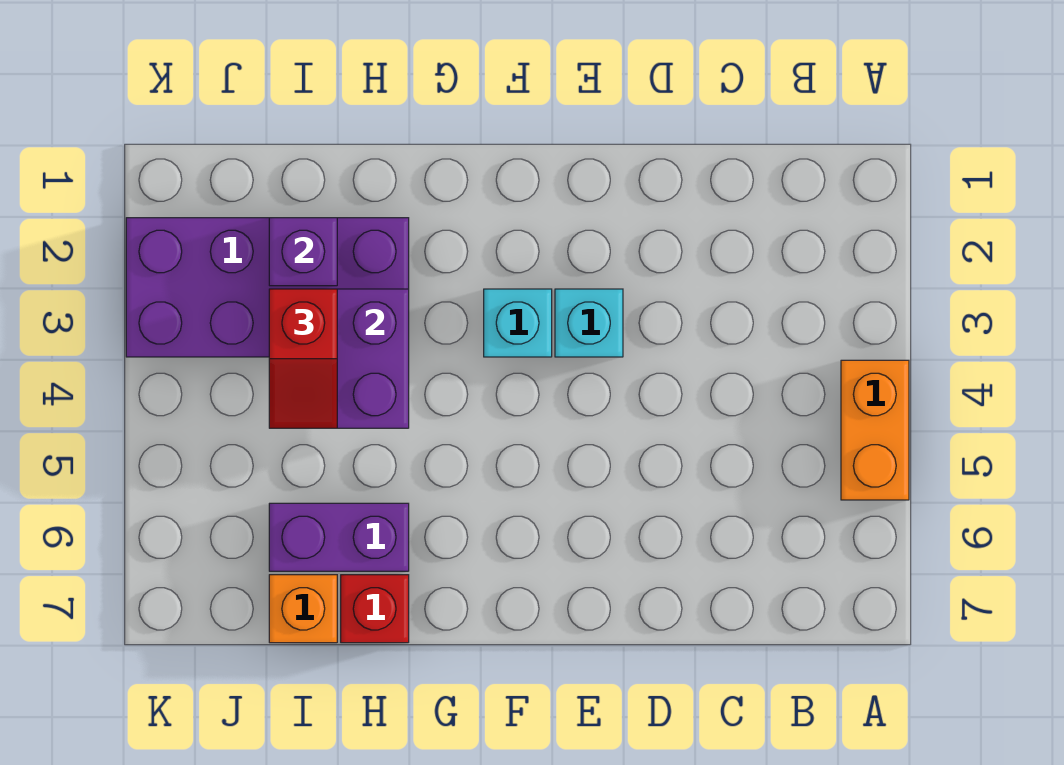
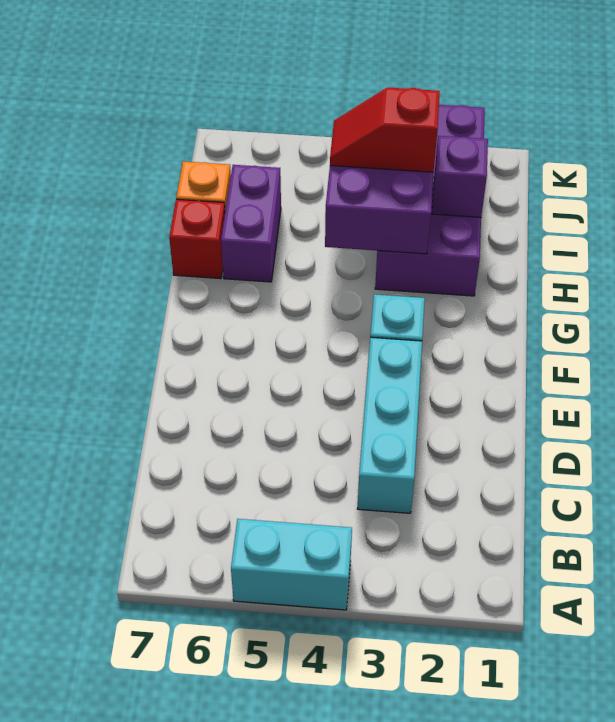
orange 1x2 brick [841,360,909,500] -> cyan 1x2 brick [231,519,352,610]
cyan 1x1 brick [555,289,623,357] -> cyan 1x3 brick [358,337,422,513]

